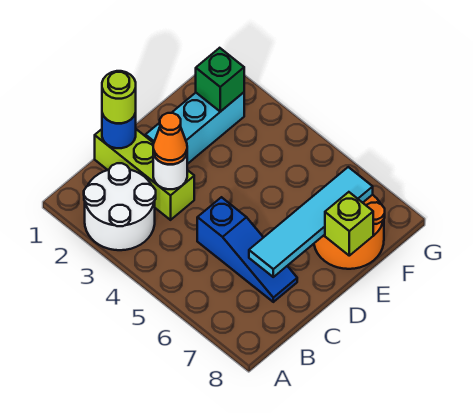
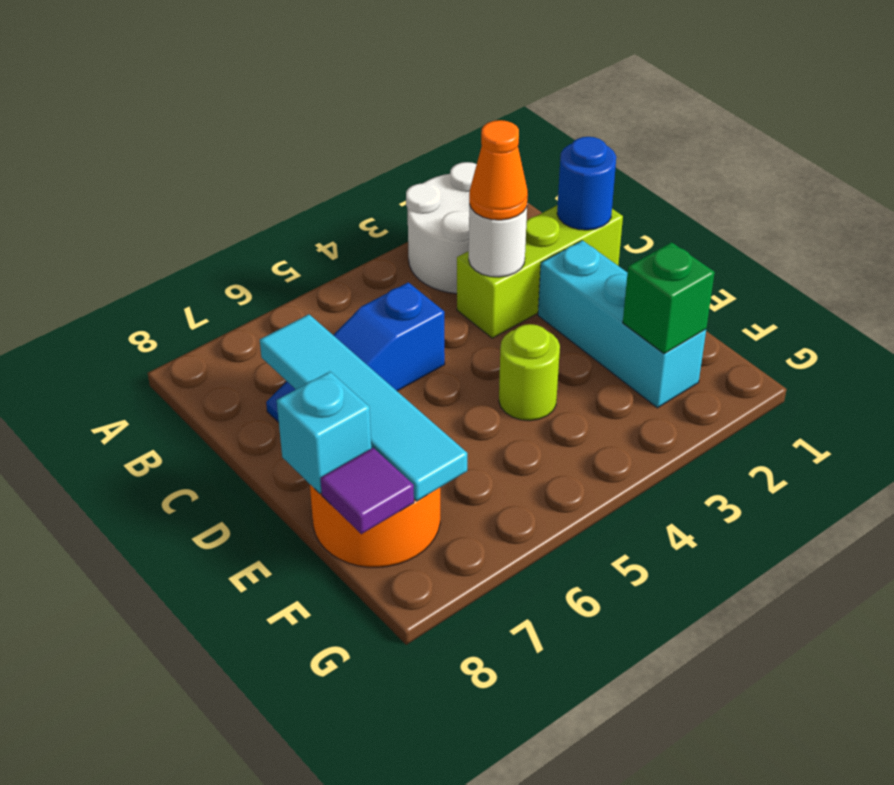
lime 1x1 round brick [102,71,136,123] -> lime 1x1 round brick moved to [499,324,560,421]
lime 1x1 brick [325,192,373,256] -> cyan 1x1 brick [277,372,371,494]
none -> purple 1x1 tile [321,448,414,534]

